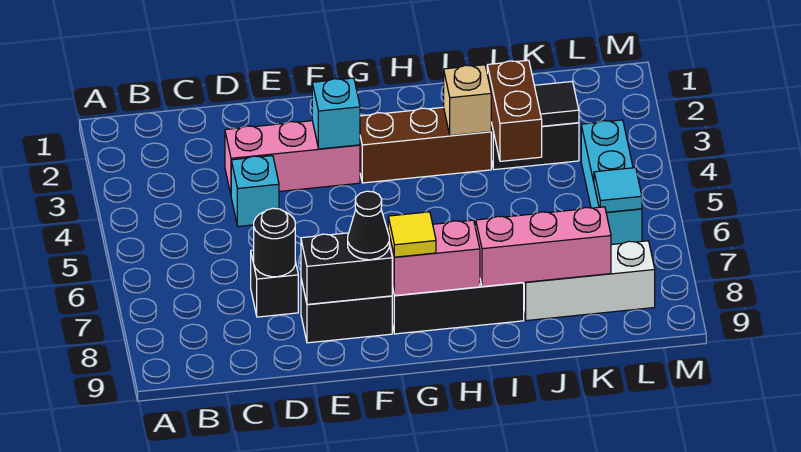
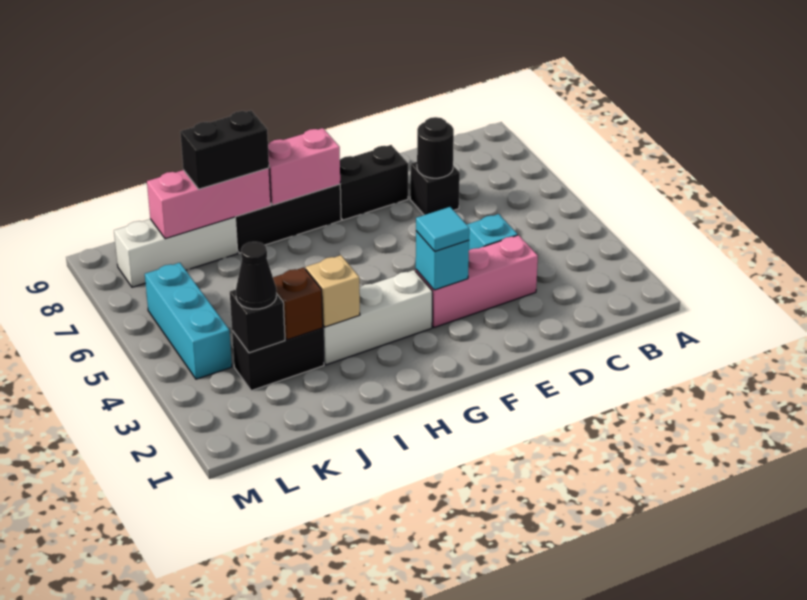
black 1x2 brick [301,233,392,304] -> black 1x2 brick moved to [180,110,269,189]
black 1x1 cone [348,191,389,260] -> black 1x1 cone moved to [236,242,276,309]
brown 1x3 brick [360,107,491,183] -> white 1x3 brick [323,270,433,365]
yellow 1x1 tile [388,212,436,257] -> none
brown 1x2 brick [487,60,542,161] -> brown 1x1 brick [273,267,323,340]
black 1x1 tile [534,81,579,126] -> black 1x1 brick [230,290,285,353]
cyan 1x1 tile [594,168,642,212] -> cyan 1x1 tile moved to [416,207,469,251]

